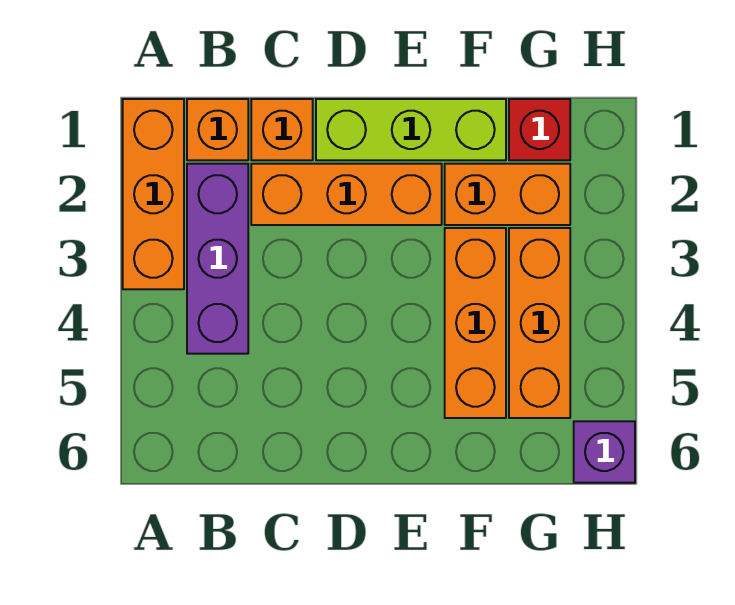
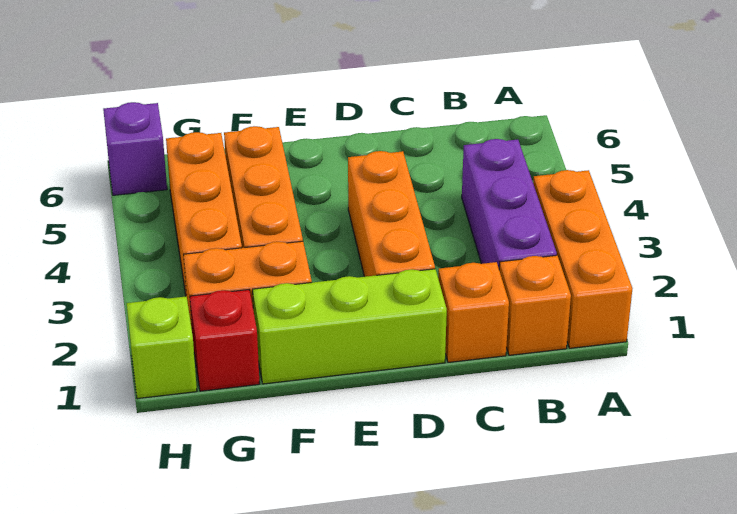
orange 1x3 brick [251,164,442,225] -> orange 1x3 brick turned to [348,151,435,277]
none -> lime 1x1 brick [127,296,197,399]

